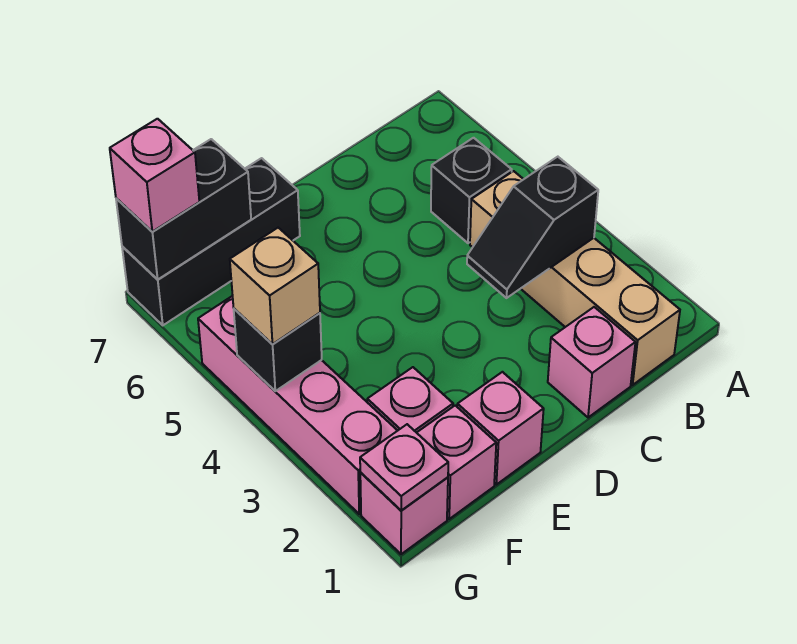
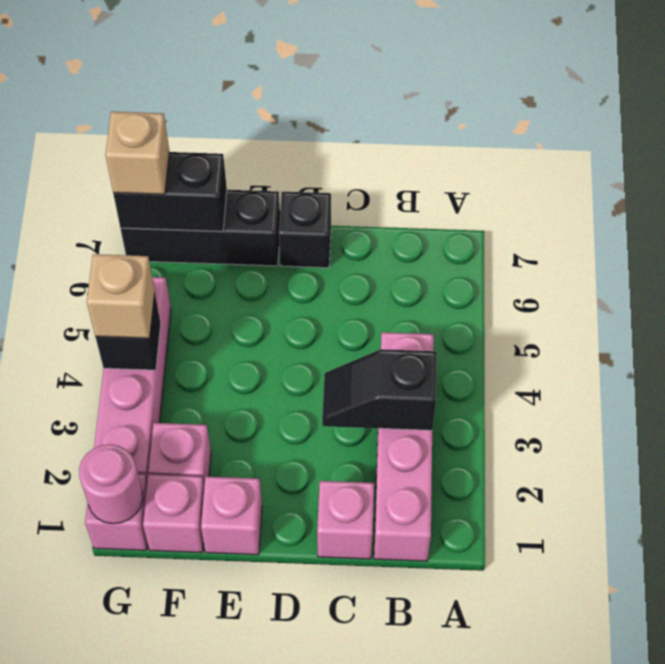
tan 1x4 brick [470,171,680,385] -> pink 1x4 brick [374,332,434,561]
black 1x1 brick [431,138,512,243] -> black 1x1 brick moved to [279,192,331,268]
pink 1x1 plate [360,424,448,511] -> pink 1x1 round brick [79,444,143,524]
pink 1x1 brick [110,119,199,232] -> tan 1x1 brick [106,112,169,194]

